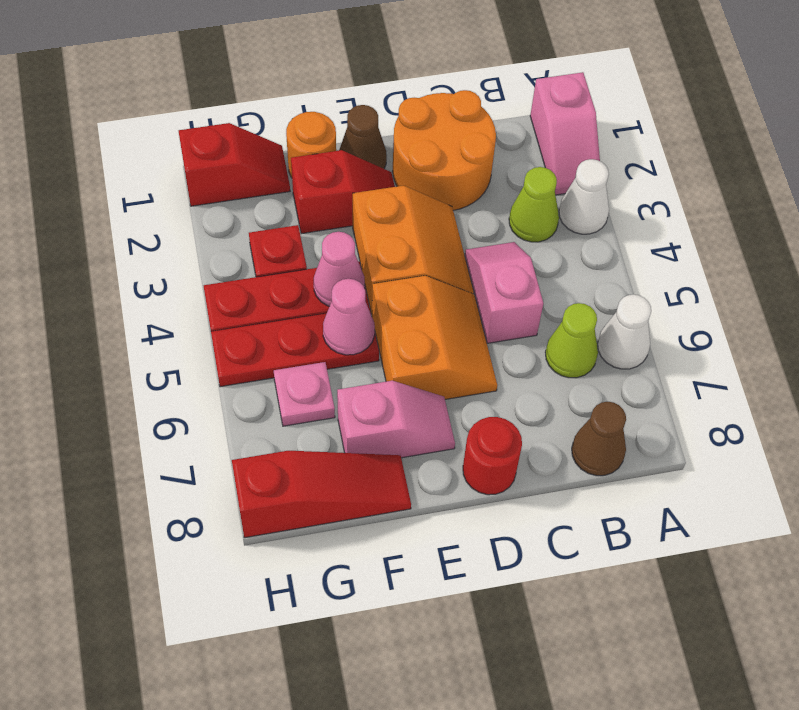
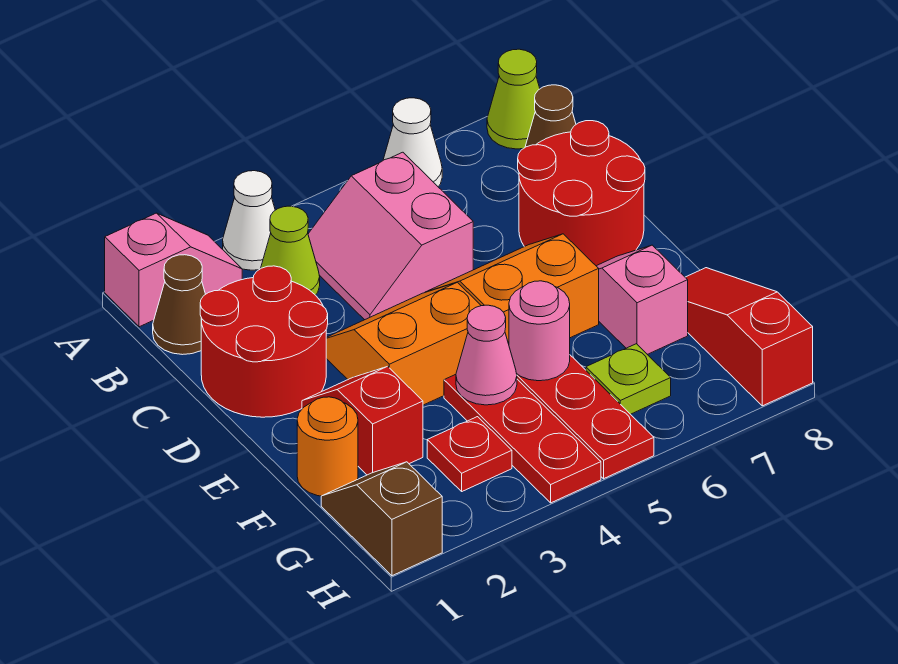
lime 1x1 cone [545,303,598,378] -> lime 1x1 cone moved to [487,49,540,149]
orange 2x2 round brick [393,90,496,210] -> red 2x2 round brick [200,266,328,417]
pink 1x2 slope [465,242,543,343] -> pink 2x2 slope [308,152,473,320]
red 1x1 round brick [463,417,522,495] -> red 2x2 round brick [518,121,645,266]
brown 1x1 cone [339,105,387,169] -> brown 1x1 cone moved to [153,255,205,355]
pink 1x1 cone [323,279,375,355] -> pink 1x1 round brick [509,281,570,381]
red 1x2 slope [179,123,290,206] -> brown 1x2 slope [321,462,442,576]
pink 1x1 plate [274,362,335,426] -> lime 1x1 plate [586,344,671,414]

